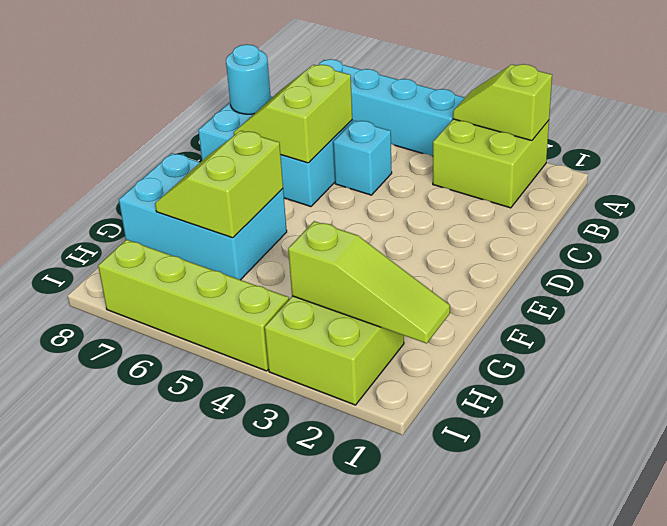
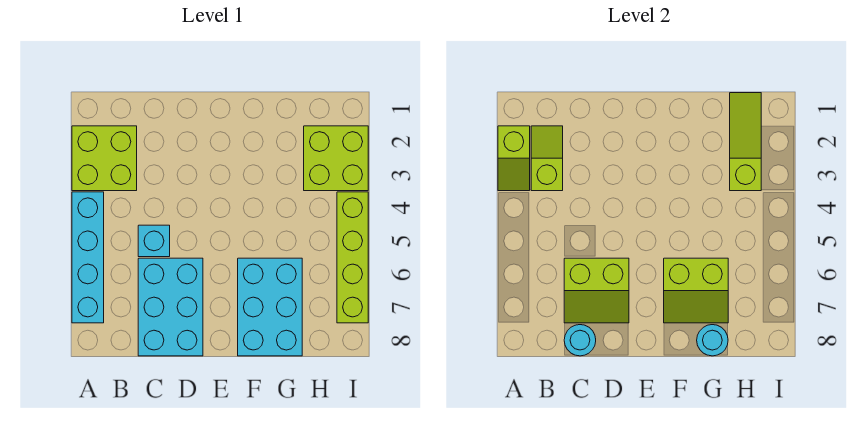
none -> lime 1x2 slope [531,126,563,191]
none -> cyan 1x1 round brick [697,325,728,356]

